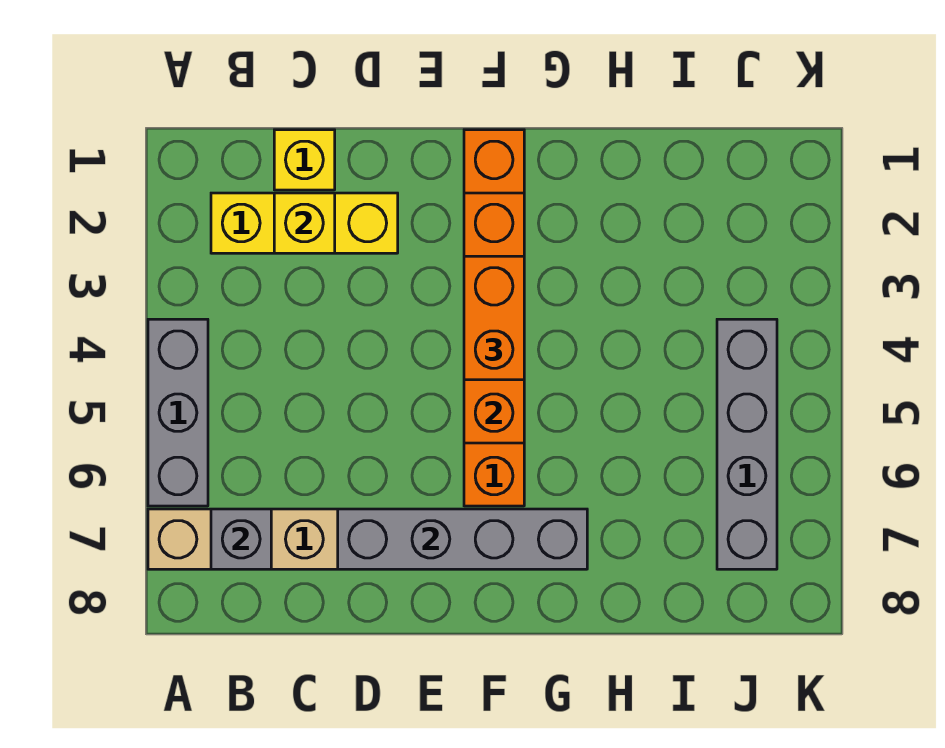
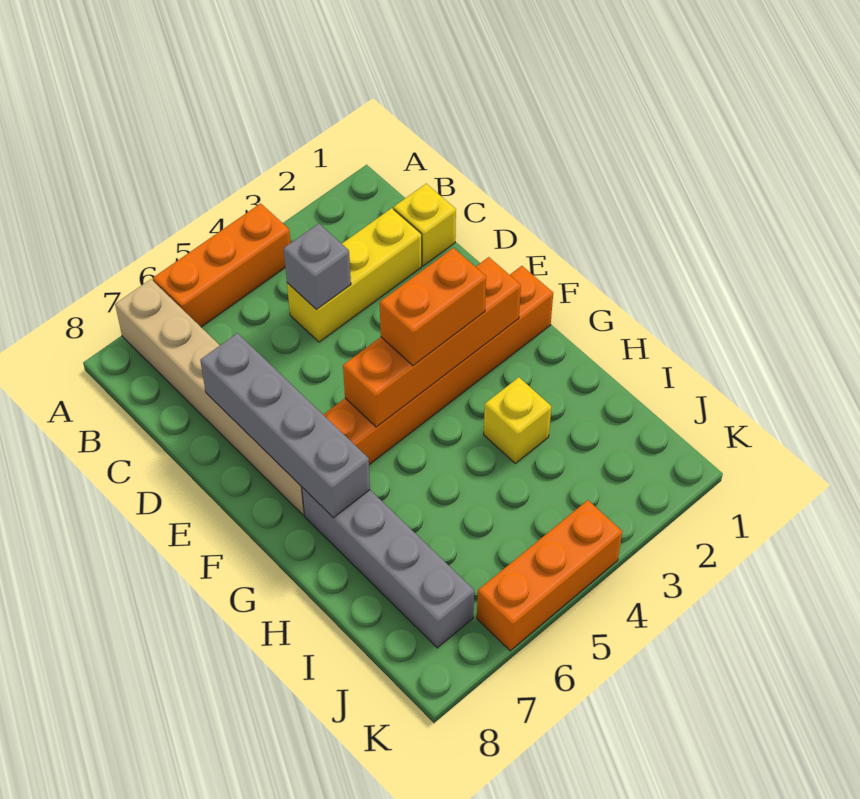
grey 1x3 brick [148,319,208,506] -> orange 1x3 brick [153,203,291,327]
yellow 1x3 brick [211,193,398,253] -> yellow 1x3 brick turned to [287,208,422,342]
grey 1x1 brick [211,509,271,569] -> grey 1x1 brick moved to [284,223,351,310]
yellow 1x1 brick [274,193,335,253] -> yellow 1x1 brick moved to [484,377,551,463]
grey 1x4 brick [717,319,777,569] -> grey 1x4 brick turned to [302,488,474,648]
none -> orange 1x3 brick [477,500,622,651]

